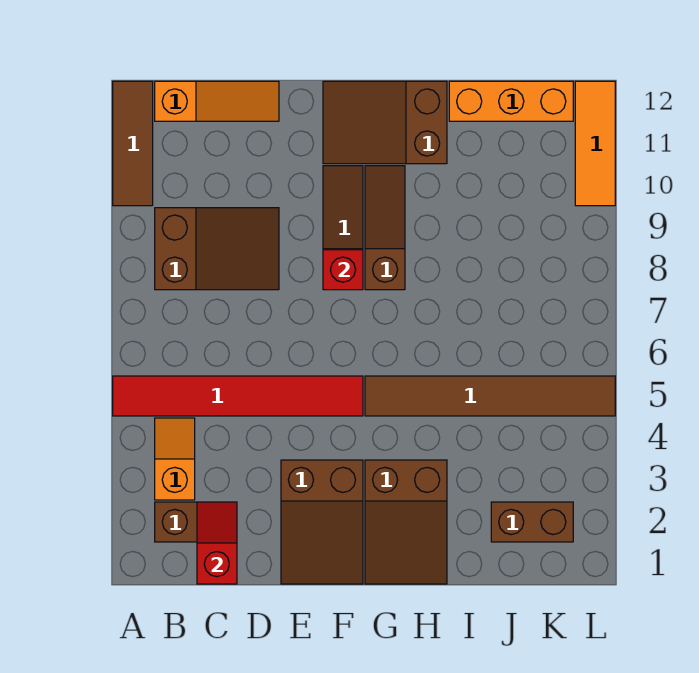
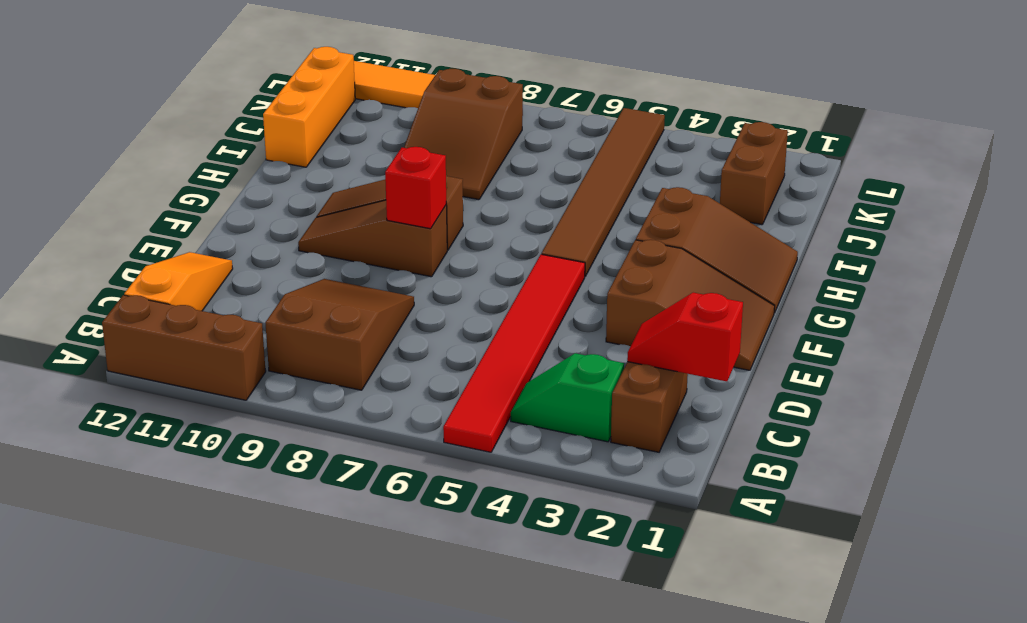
brown 1x3 tile [113,81,153,206] -> brown 1x3 brick [102,295,266,400]
orange 1x2 slope [155,418,195,500] -> green 1x2 slope [511,353,624,442]
brown 2x3 slope [323,81,447,164] -> brown 2x3 slope moved to [404,69,523,200]

